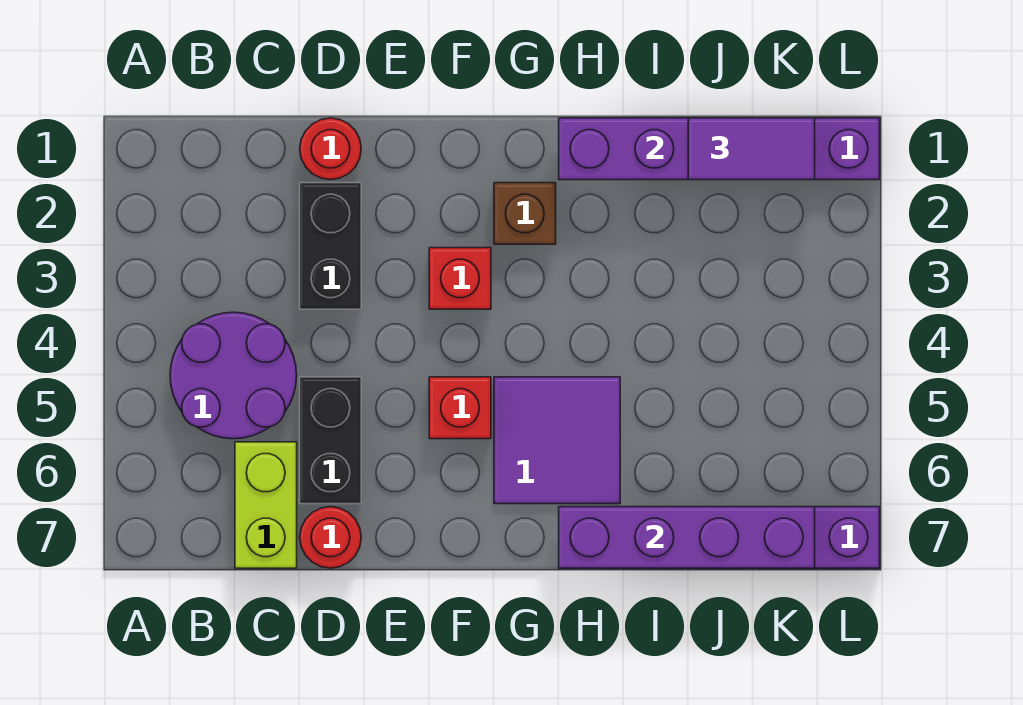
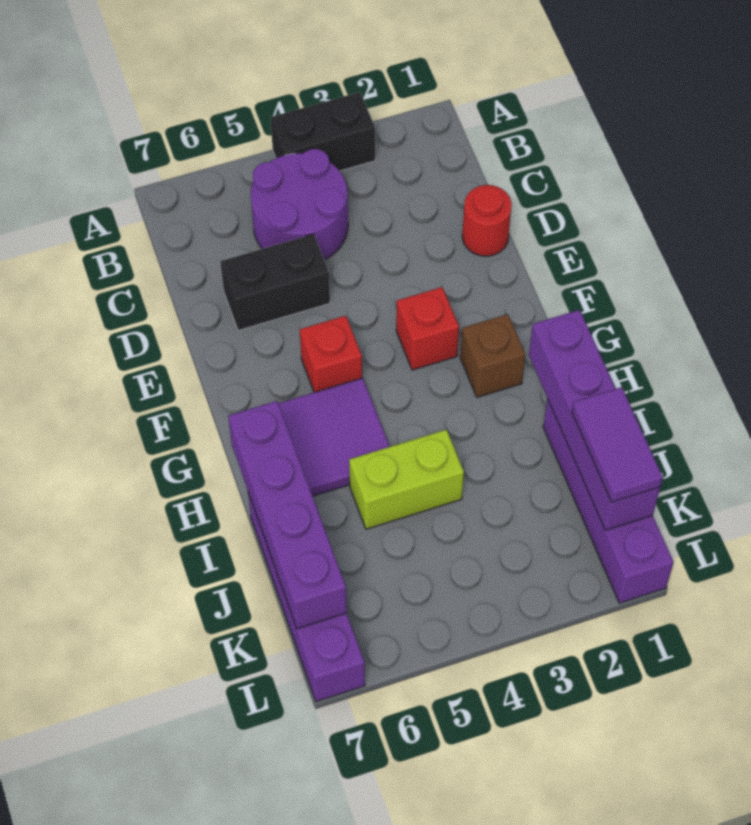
lime 1x2 brick [235,442,297,568] -> lime 1x2 brick moved to [349,429,464,529]
black 1x2 brick [300,183,361,309] -> black 1x2 brick moved to [270,92,375,171]
red 1x1 round brick [300,507,361,568] -> none

